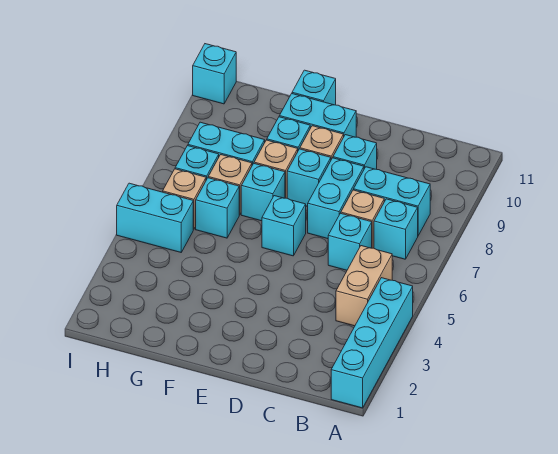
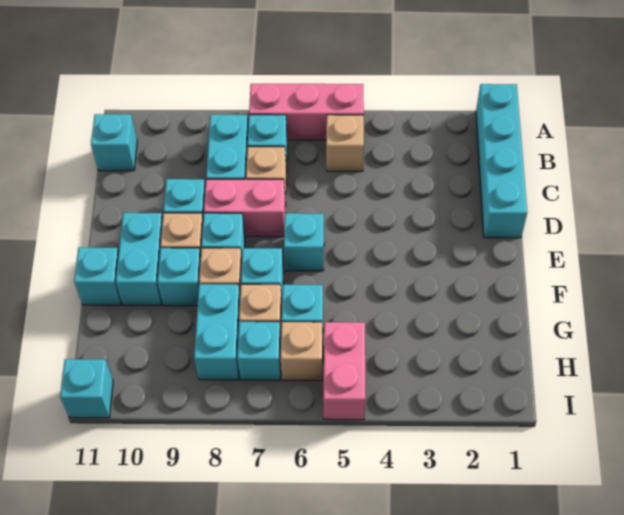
cyan 1x4 brick [331,278,413,408] -> cyan 1x4 brick turned to [476,84,527,238]
none -> pink 1x3 brick [249,84,364,140]
tan 1x2 brick [336,246,392,326] -> tan 1x1 brick [326,115,364,171]
cyan 1x1 brick [328,213,372,270] -> cyan 1x1 brick moved to [91,114,137,171]
cyan 1x2 brick [308,158,364,239] -> pink 1x2 brick [204,179,286,237]
cyan 1x2 brick [117,183,193,252] -> pink 1x2 brick [323,322,365,420]

